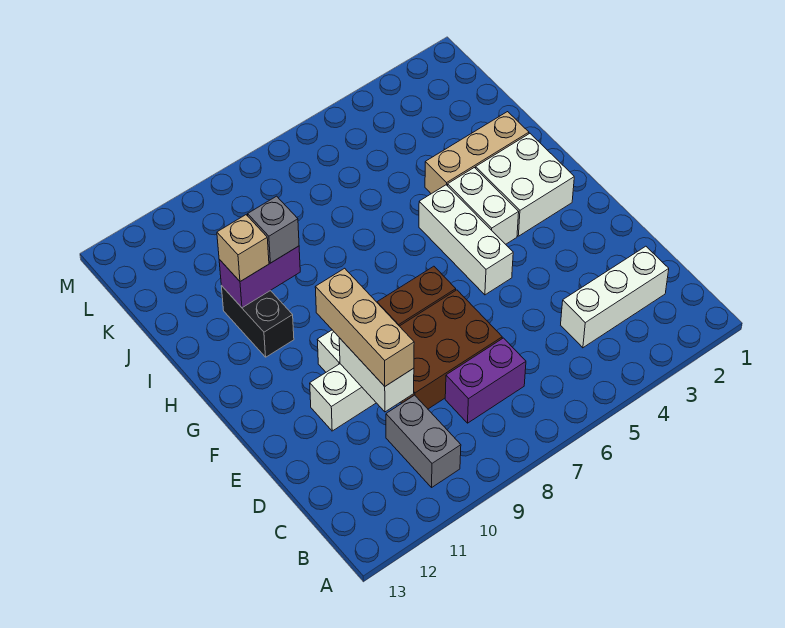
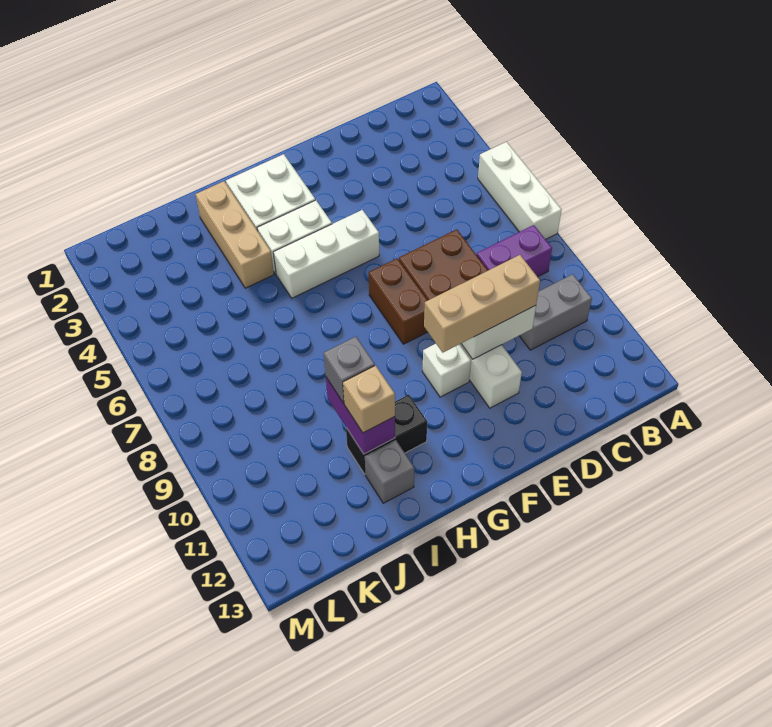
white 1x3 brick [561,246,669,348] -> white 1x3 brick moved to [478,142,561,239]
purple 1x2 brick [445,338,526,423] -> purple 1x2 brick turned to [477,225,552,277]
none -> grey 1x1 brick [365,440,414,503]

